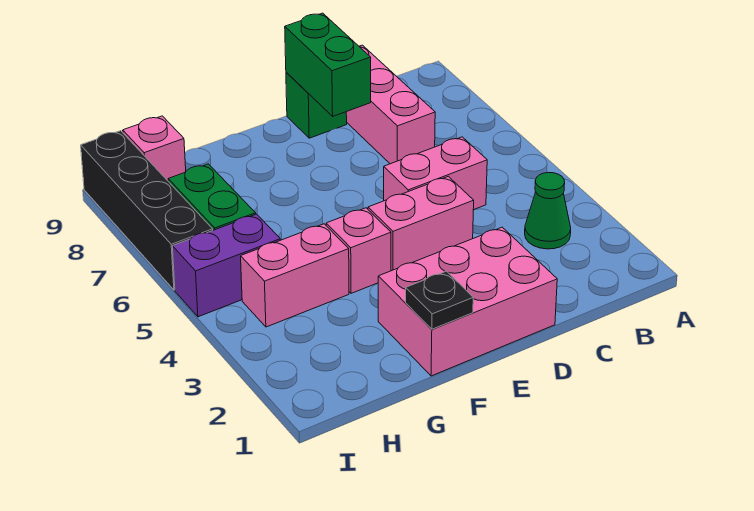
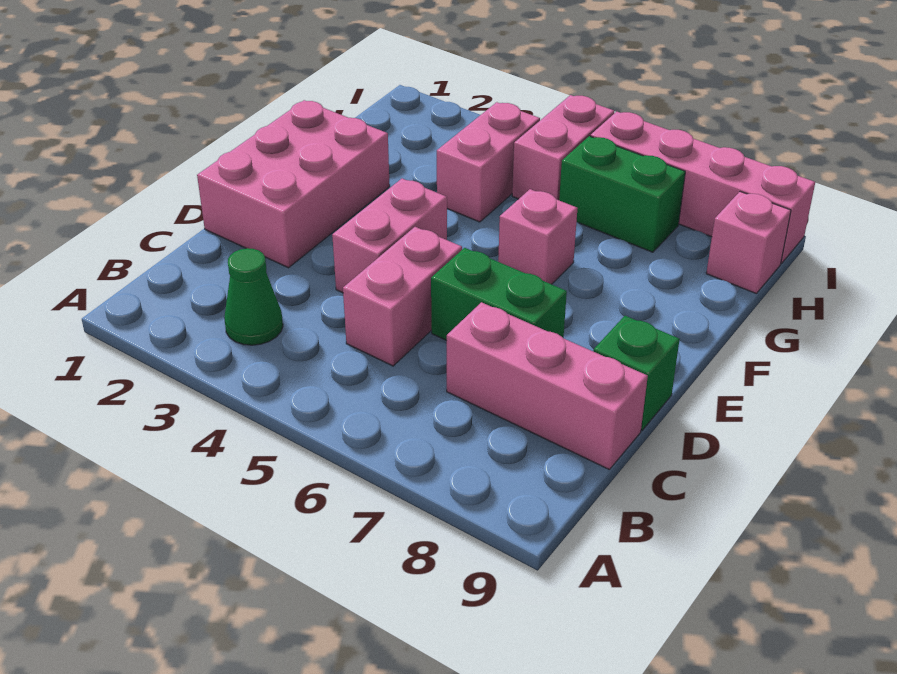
green 1x2 brick [285,13,371,116] -> green 1x2 brick moved to [431,248,567,341]
black 1x1 plate [406,271,473,329] -> none
pink 1x1 brick [326,208,391,293] -> pink 1x1 brick moved to [498,189,577,284]
purple 1x2 brick [172,214,280,317] -> pink 1x2 brick [512,95,614,200]
black 1x4 brick [81,131,213,290] -> pink 1x4 brick [590,112,815,264]

